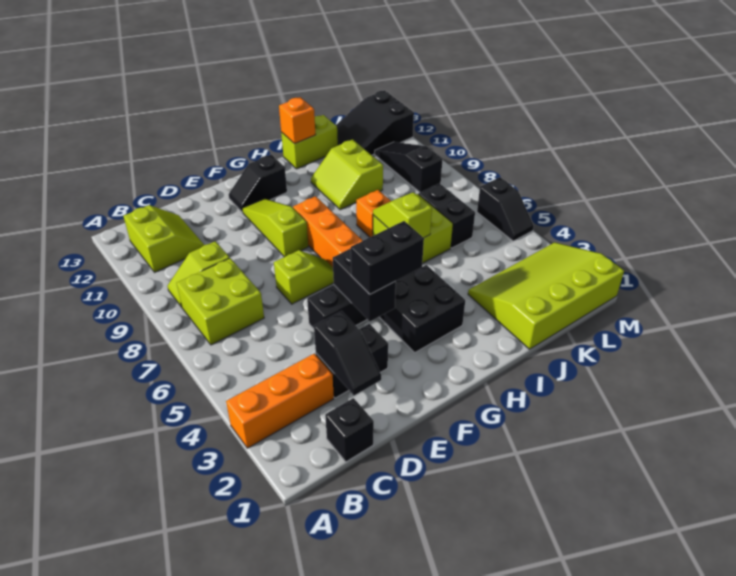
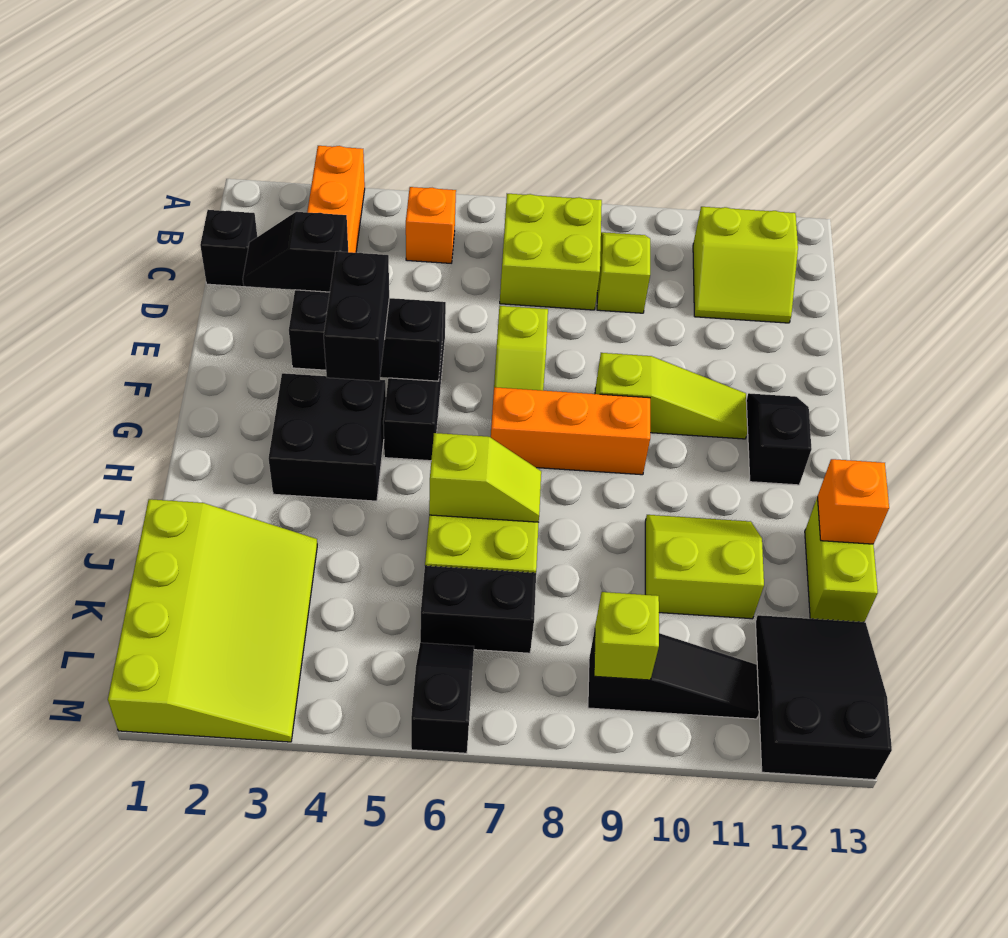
orange 1x1 brick [356,190,391,237] -> orange 1x1 brick moved to [406,187,456,263]
none -> lime 1x1 brick [594,592,659,680]
black 1x2 slope [477,177,534,241] -> black 1x2 slope turned to [411,643,474,753]

